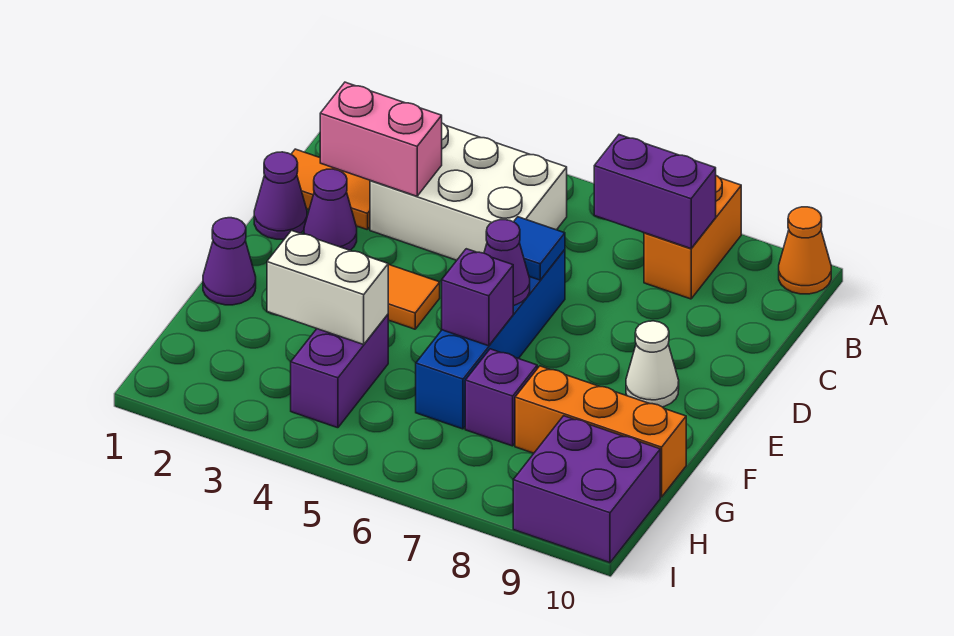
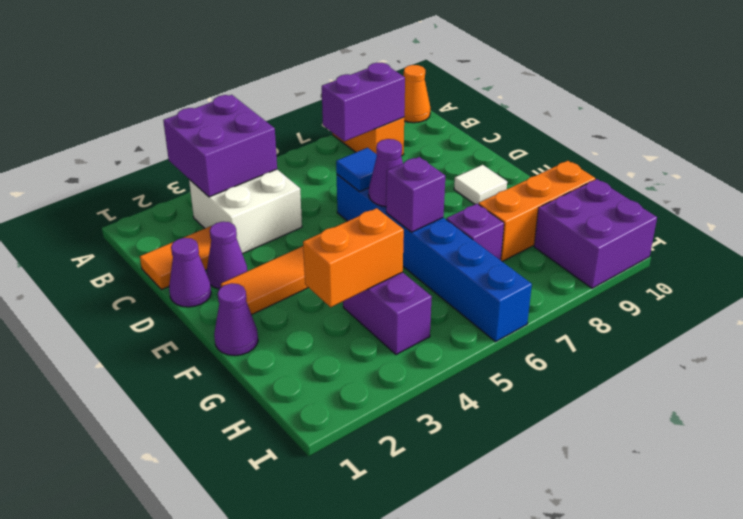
none -> purple 2x2 brick [163,95,277,197]
white 2x3 brick [370,123,567,260] -> white 2x2 brick [189,169,302,254]
pink 1x2 brick [320,82,442,196] -> none
blue 1x4 brick [416,250,565,429] -> blue 1x6 brick [337,175,532,342]
white 1x1 cone [626,321,679,407] -> white 1x1 tile [454,165,507,204]
white 1x2 brick [267,231,388,344] -> orange 1x2 brick [303,208,404,307]

